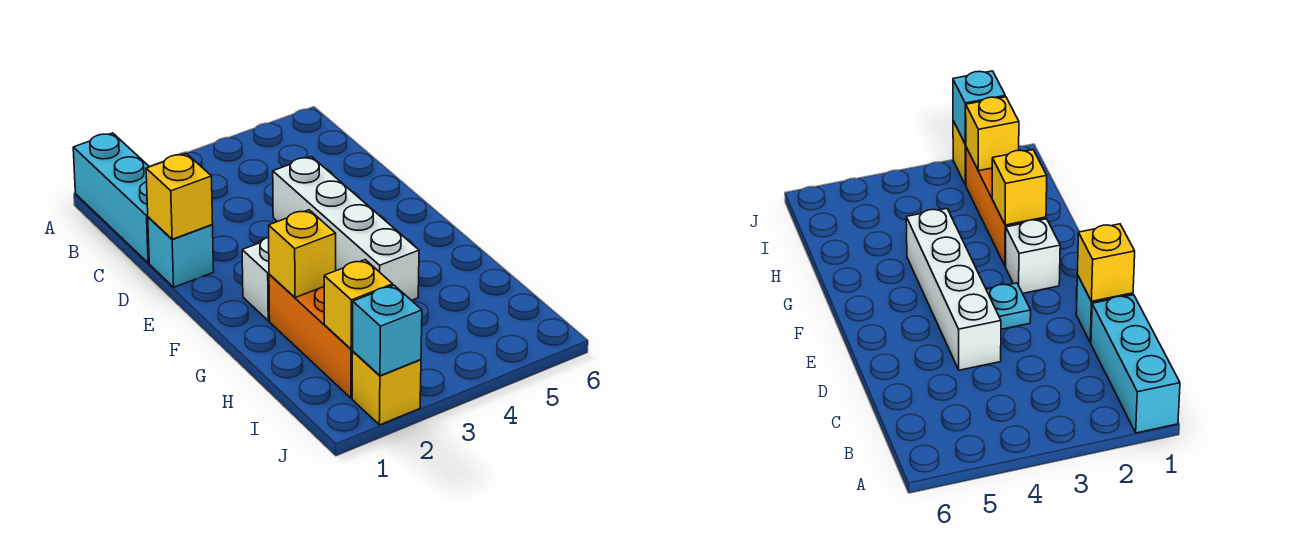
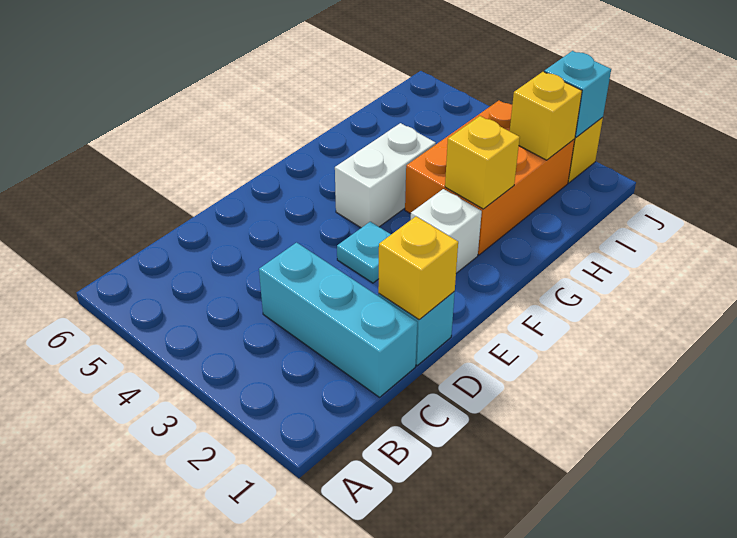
cyan 1x3 brick [73,133,149,263] -> cyan 1x3 brick turned to [259,243,417,397]
white 1x4 brick [273,157,419,301] -> white 1x2 brick [335,123,436,228]
orange 1x3 brick [269,275,353,398] -> orange 2x3 brick [405,101,575,255]

